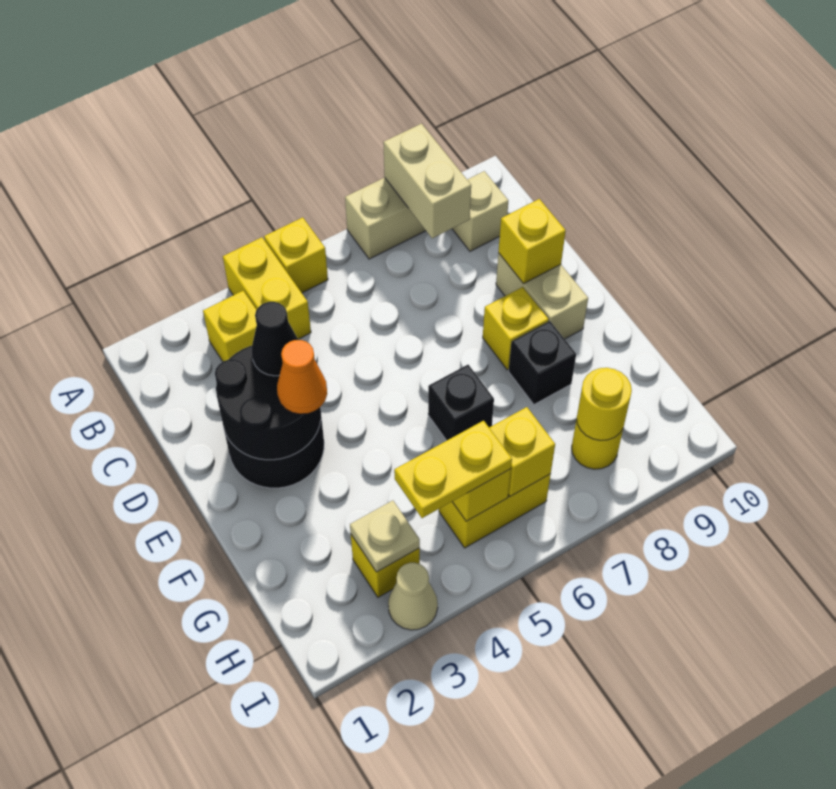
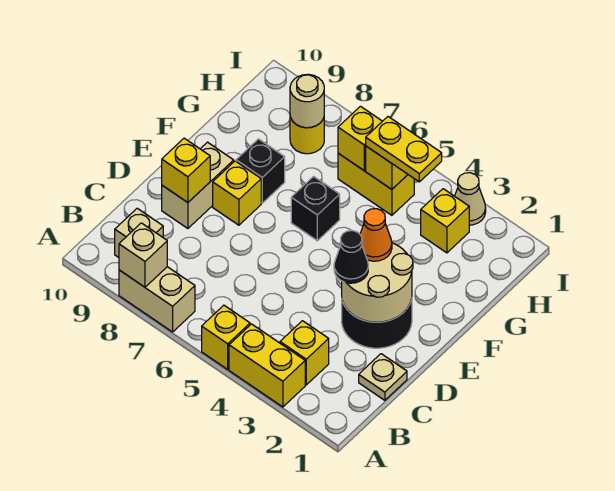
yellow 1x2 brick [223,237,311,339] -> yellow 1x2 brick turned to [229,324,305,407]
tan 1x2 brick [383,124,471,238] -> tan 1x1 brick [119,223,167,287]
black 2x2 round brick [215,346,321,460] -> tan 2x2 round brick [342,243,413,322]
tan 1x1 plate [350,501,420,572] -> tan 1x1 plate moved to [359,354,407,400]
yellow 1x1 round brick [576,368,632,441] -> tan 1x1 round brick [290,74,324,128]

